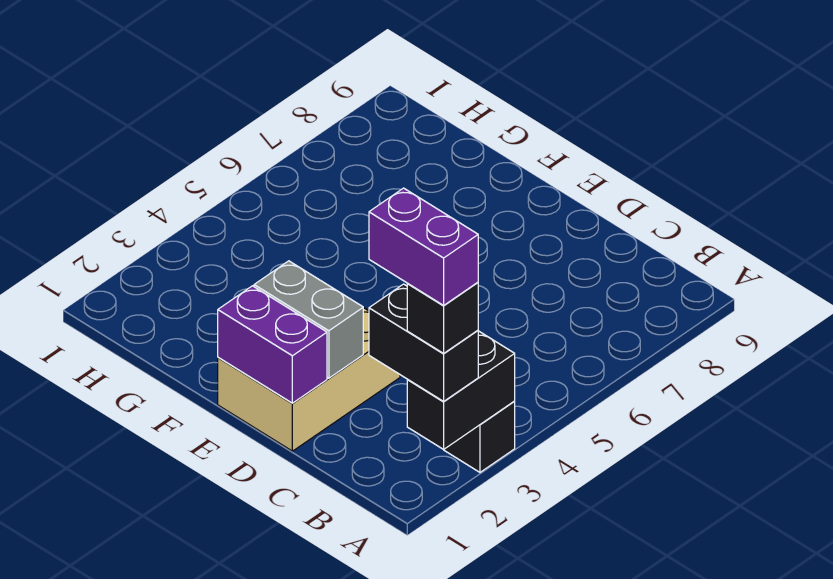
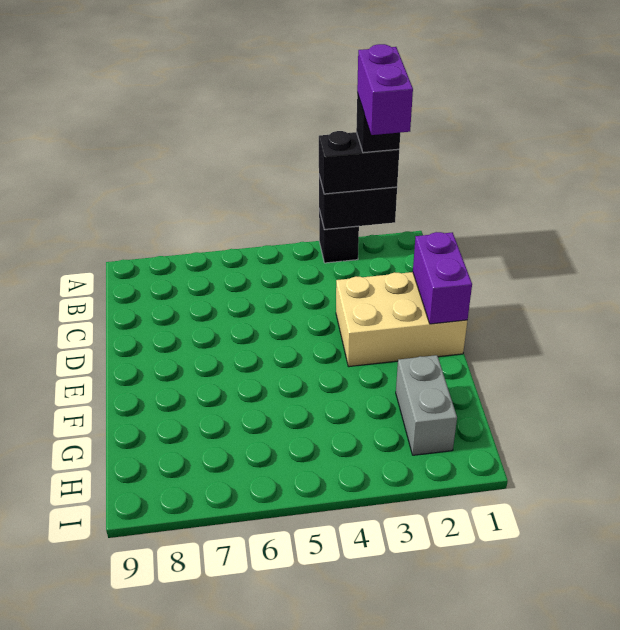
black 1x2 brick [369,284,478,401] -> black 1x2 brick turned to [319,131,399,194]
grey 1x2 brick [254,261,363,378] -> grey 1x2 brick moved to [396,355,457,455]

